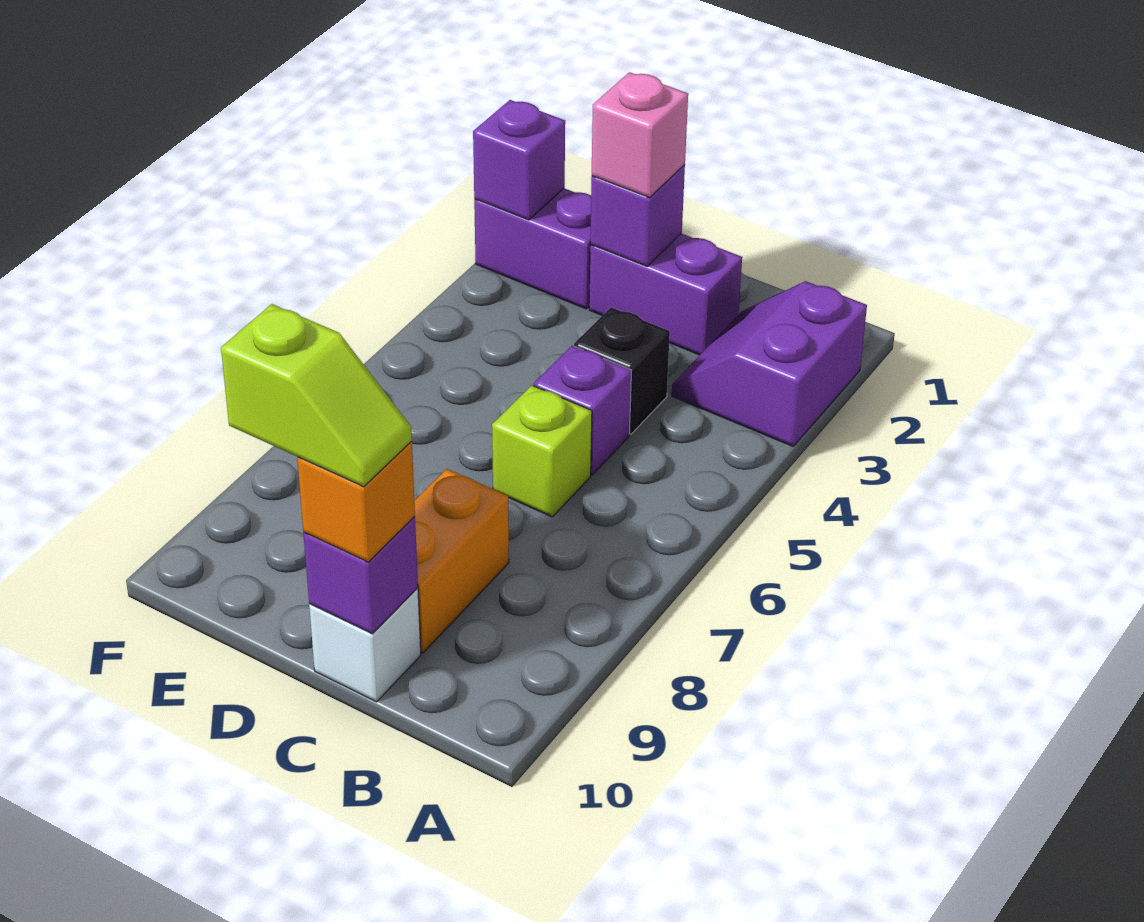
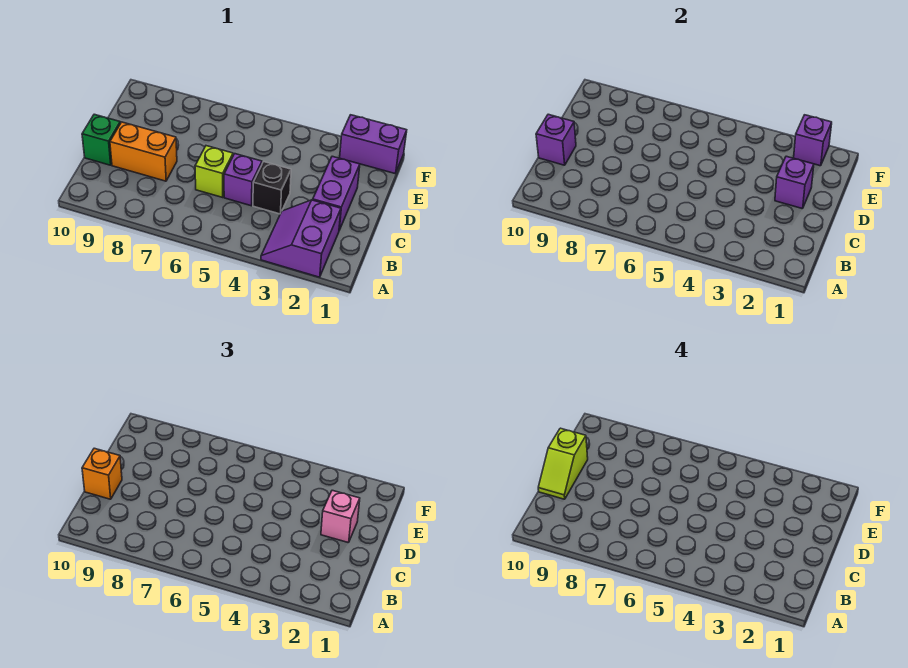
purple 2x2 slope [672,281,867,446] -> purple 2x2 slope turned to [261,200,341,277]
white 1x1 brick [309,588,421,702] -> green 1x1 brick [82,114,120,165]
purple 1x2 brick [474,188,591,309] -> purple 1x2 brick turned to [340,115,407,174]

